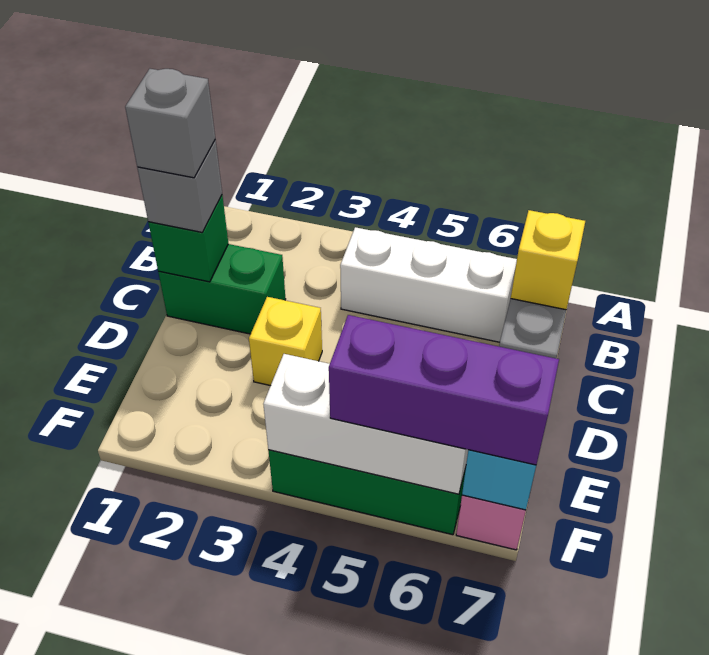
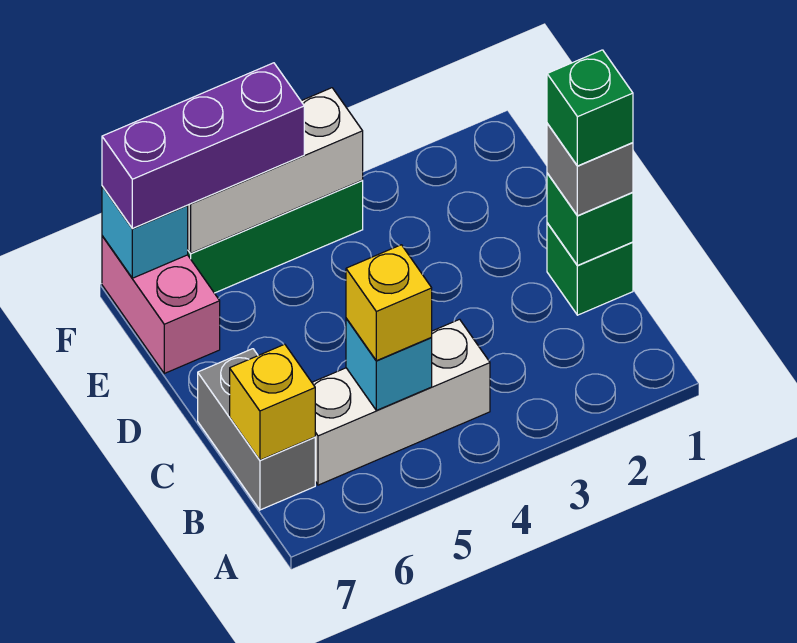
none -> cyan 1x1 brick [346,318,432,410]
green 1x2 brick [158,244,286,334] -> green 1x1 brick [547,223,633,315]
grey 1x1 brick [125,69,215,178] -> green 1x1 brick [547,50,633,166]
yellow 1x1 brick [249,297,322,386] -> yellow 1x1 brick moved to [346,245,432,361]

